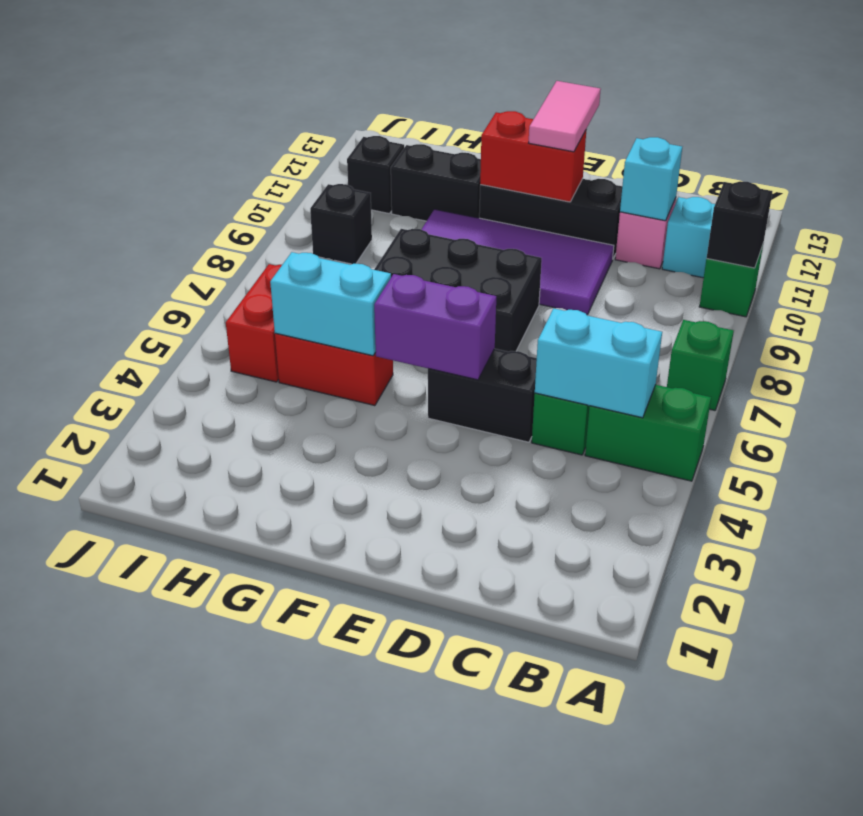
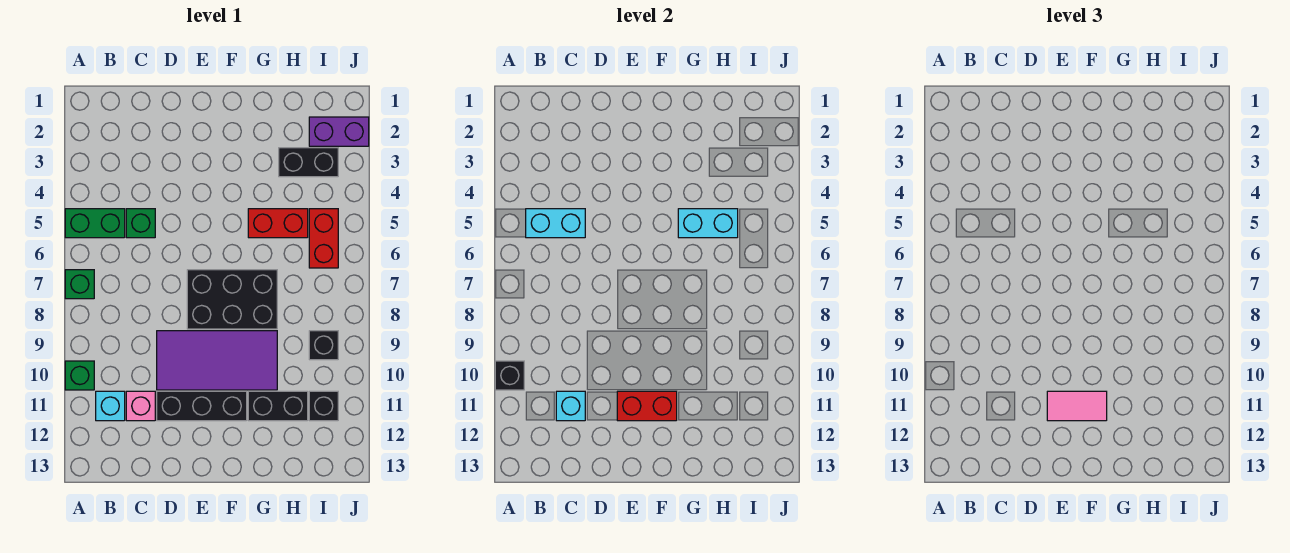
black 1x2 brick [428,349,537,442] -> black 1x2 brick moved to [279,148,338,177]
purple 1x2 brick [374,274,496,380] -> purple 1x2 brick moved to [309,117,369,146]
pink 1x2 tile [529,81,601,152] -> pink 1x2 tile turned to [1047,391,1107,421]

